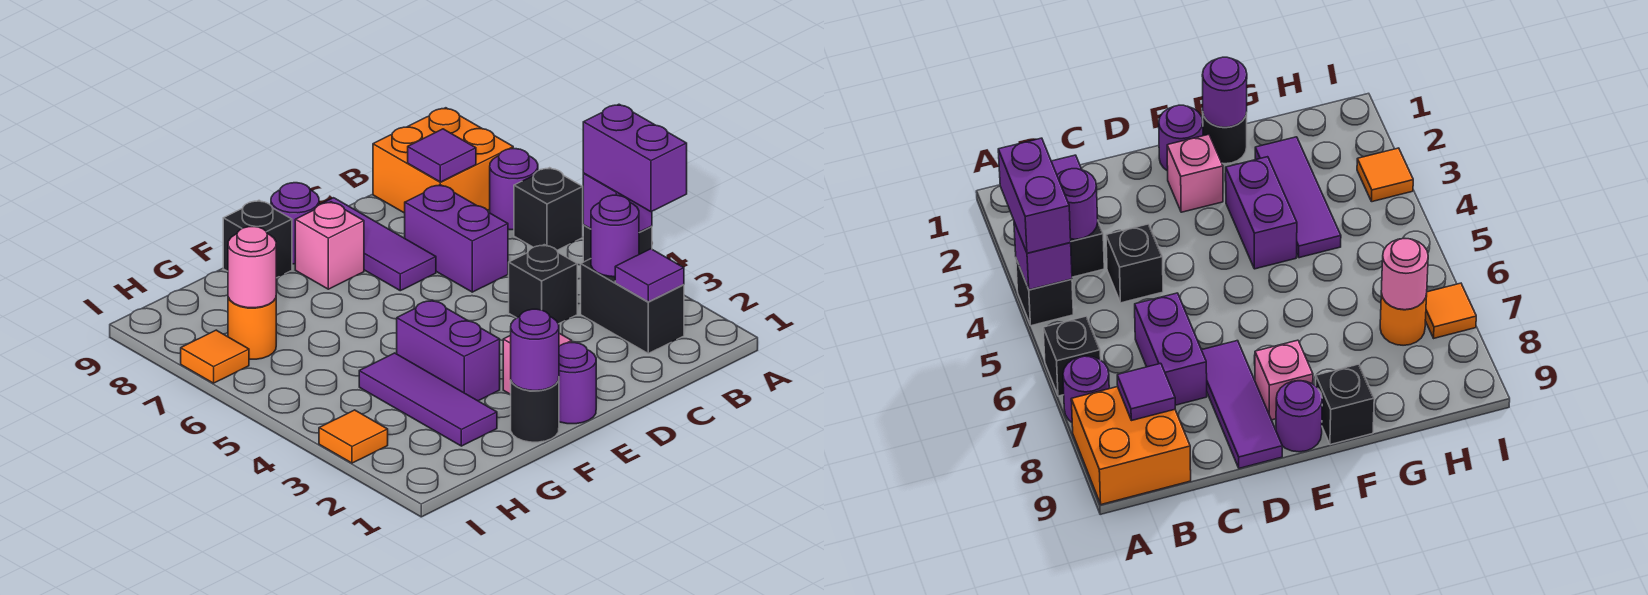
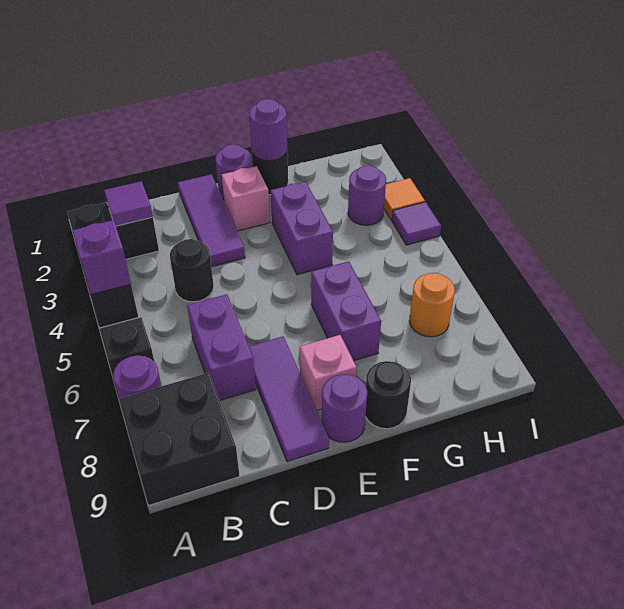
purple 1x2 brick [583,104,687,212] -> purple 1x2 brick moved to [311,261,381,361]
orange 2x2 brick [373,108,513,213] -> black 2x2 brick [119,373,240,505]
black 1x2 brick [581,259,684,353] -> black 1x2 brick turned to [67,202,159,259]
purple 1x1 round brick [591,195,639,277] -> purple 1x1 round brick moved to [348,165,386,225]
purple 1x1 tile [408,129,476,182] -> purple 1x1 tile moved to [392,202,441,245]
black 1x1 brick [509,245,577,324] -> black 1x1 round brick [170,239,214,302]
black 1x1 brick [223,200,292,278] -> black 1x1 round brick [366,361,411,429]
purple 1x3 tile [359,353,497,446] -> purple 1x3 tile moved to [178,174,245,267]
pink 1x1 round brick [228,227,276,308] -> none
orange 1x1 tile [181,330,249,383] -> none

